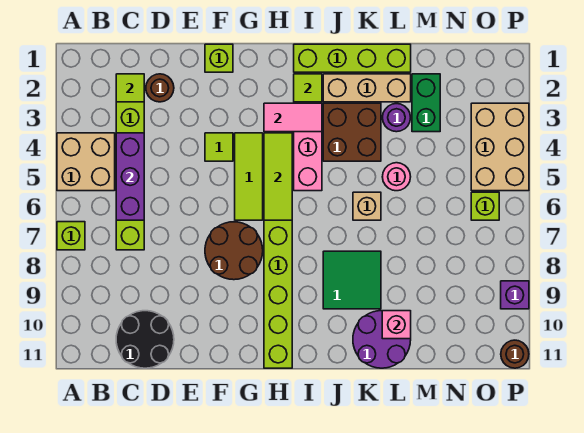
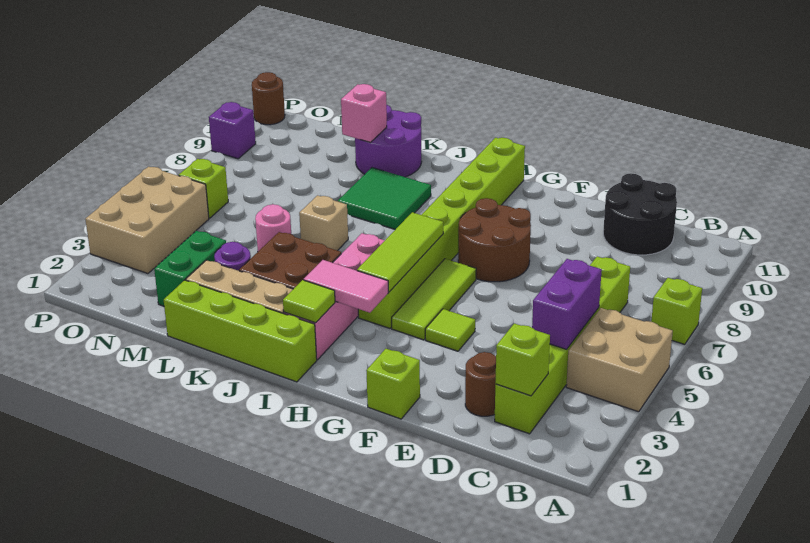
lime 1x1 tile [116,74,144,102] -> lime 1x1 brick [495,323,550,396]
purple 1x3 brick [116,133,144,220] -> purple 1x2 brick [532,259,602,349]

